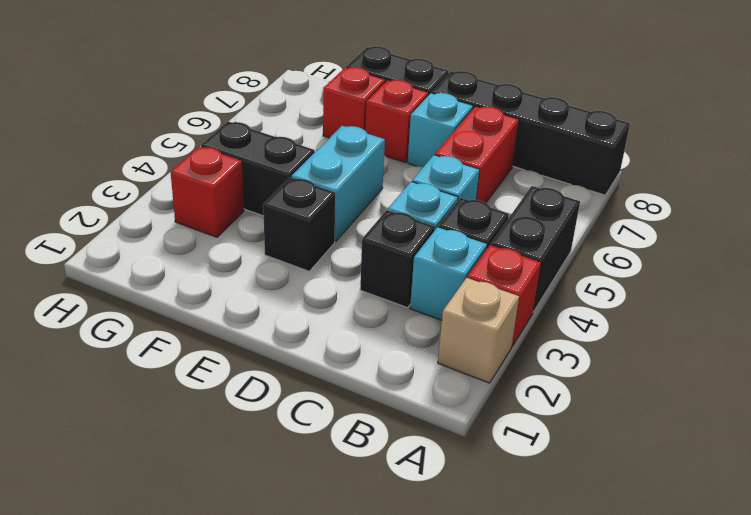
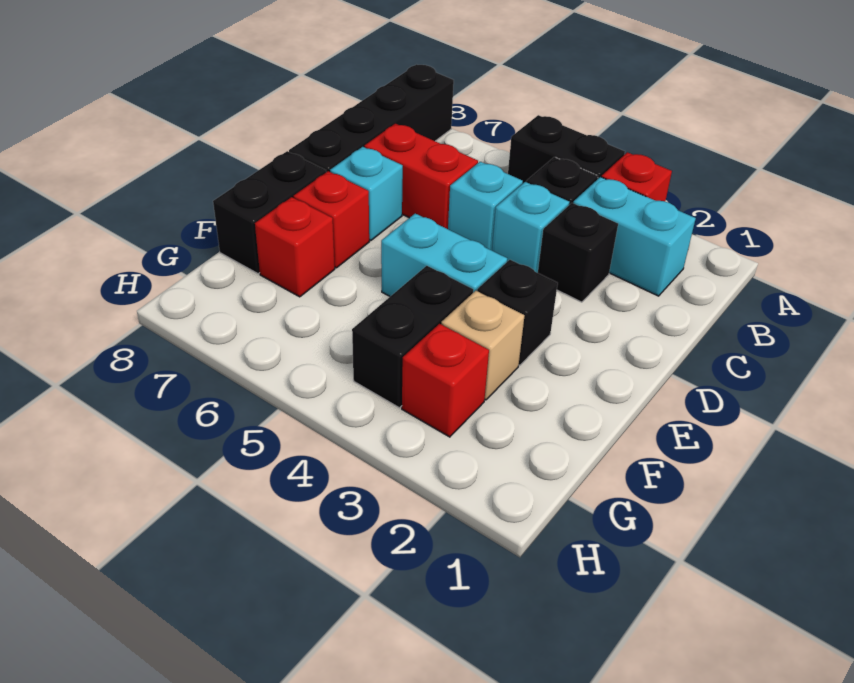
tan 1x1 brick [438,278,519,383] -> tan 1x1 brick moved to [441,291,524,400]
cyan 1x1 brick [410,227,487,320] -> cyan 1x2 brick [573,177,696,296]

